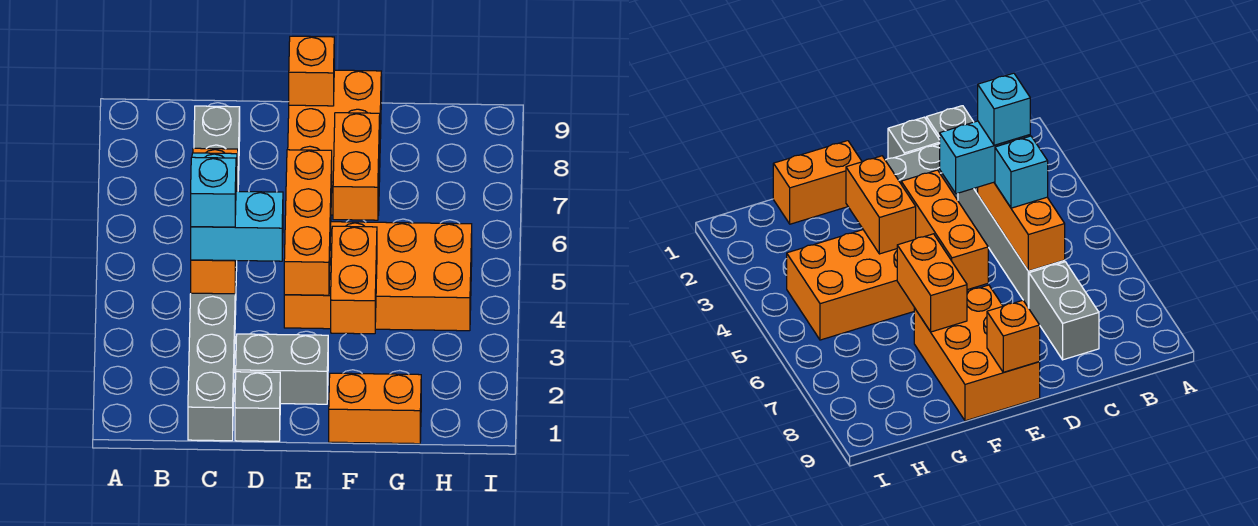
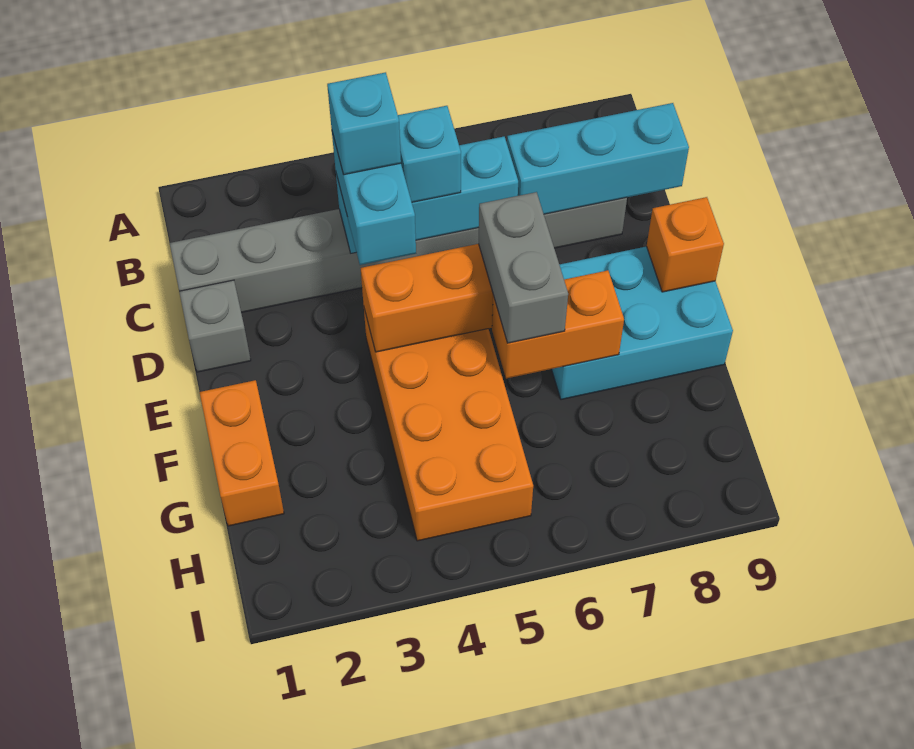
orange 1x3 brick [191,148,238,294] -> cyan 1x3 brick [336,137,518,253]
none -> cyan 1x3 brick [507,103,689,214]
grey 1x2 brick [236,334,328,404] -> grey 1x2 brick moved to [479,192,568,343]
orange 2x3 brick [288,70,381,215] -> cyan 2x3 brick [552,246,733,400]
orange 1x2 brick [331,226,377,334] -> none

